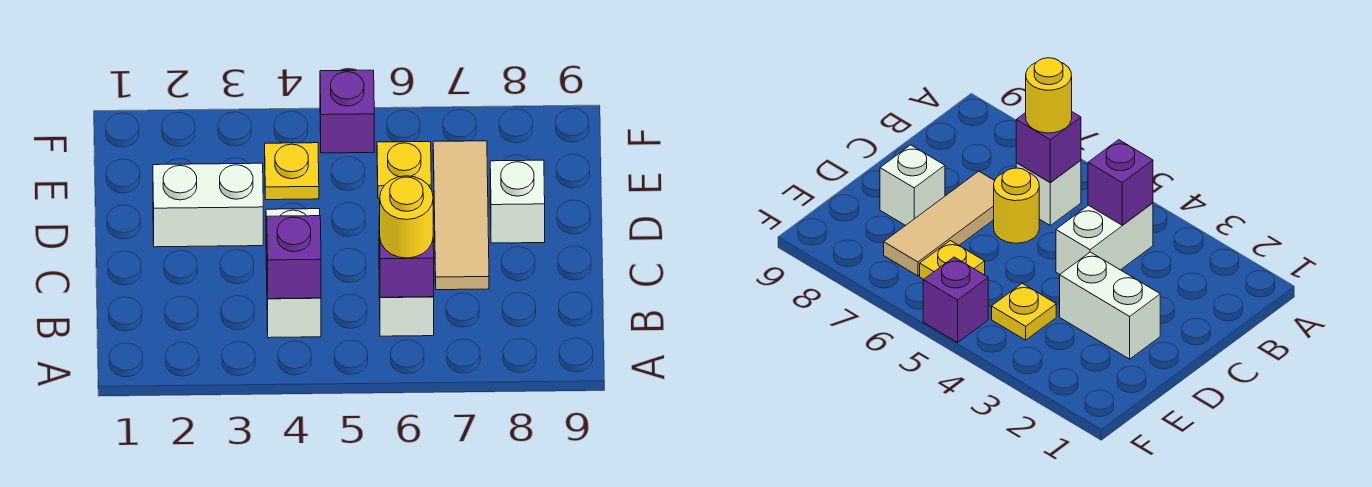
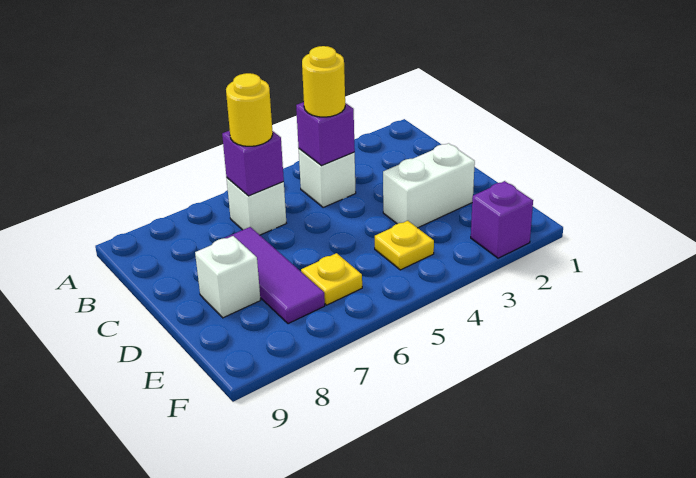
white 1x2 brick [266,209,321,338] -> white 1x1 brick [299,149,356,207]
yellow 1x1 round brick [994,168,1039,243] -> yellow 1x1 round brick moved to [302,46,345,117]
tan 1x3 tile [433,141,489,290] -> purple 1x3 tile [225,227,325,324]
purple 1x1 brick [320,70,374,153] -> purple 1x1 brick moved to [471,181,533,258]

